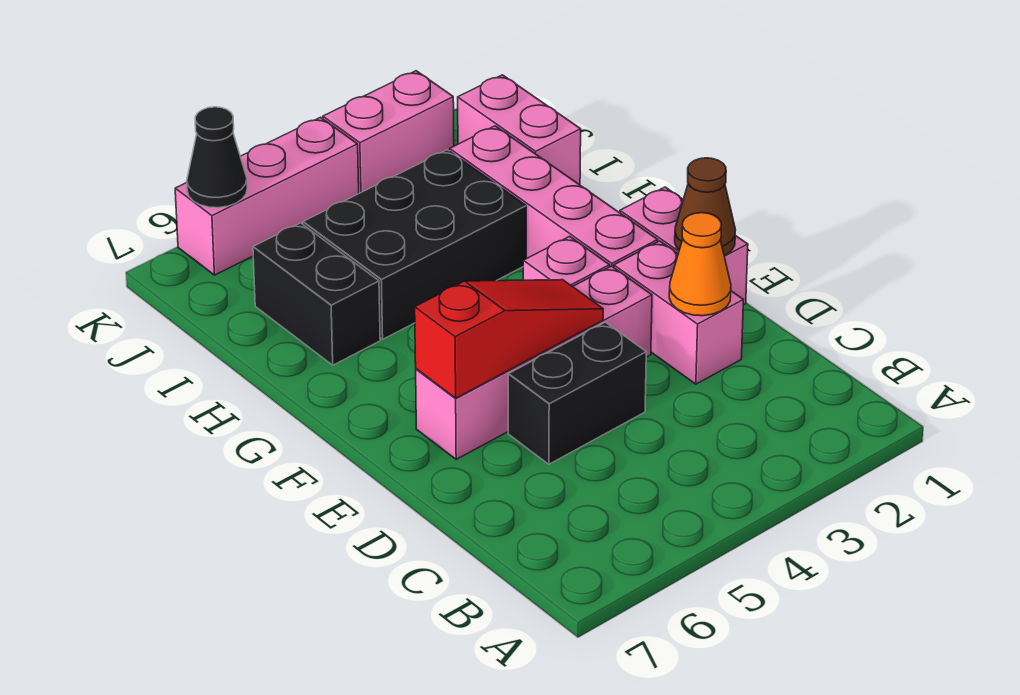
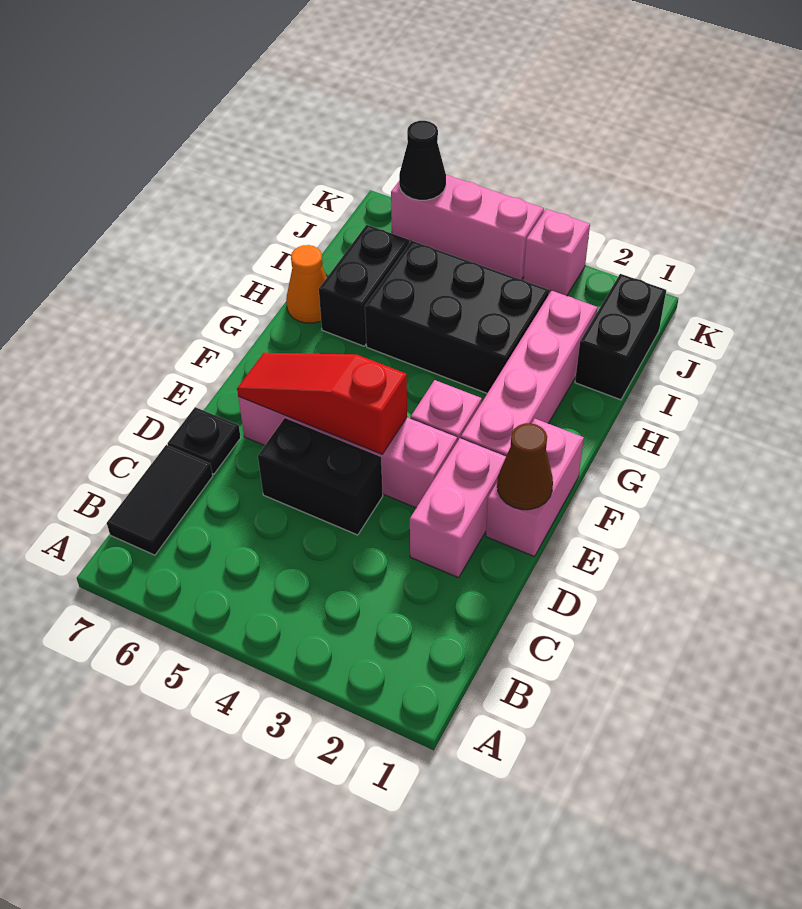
none -> black 1x2 tile [107,445,213,555]
orange 1x1 cone [669,213,731,316] -> orange 1x1 cone moved to [286,245,327,323]
none -> black 1x1 plate [168,407,241,474]
red 1x3 slope [415,280,603,398] -> red 1x3 slope turned to [237,353,407,454]
pink 1x2 brick [458,75,581,185] -> black 1x2 brick [575,274,666,400]
pink 1x2 brick [323,71,454,193] -> pink 1x1 brick [523,209,590,296]

